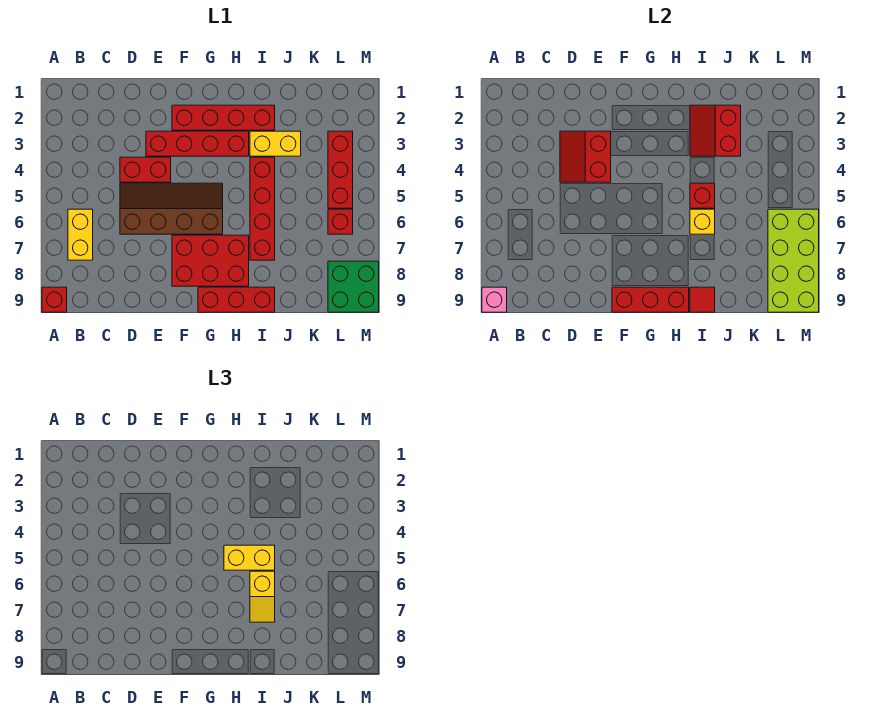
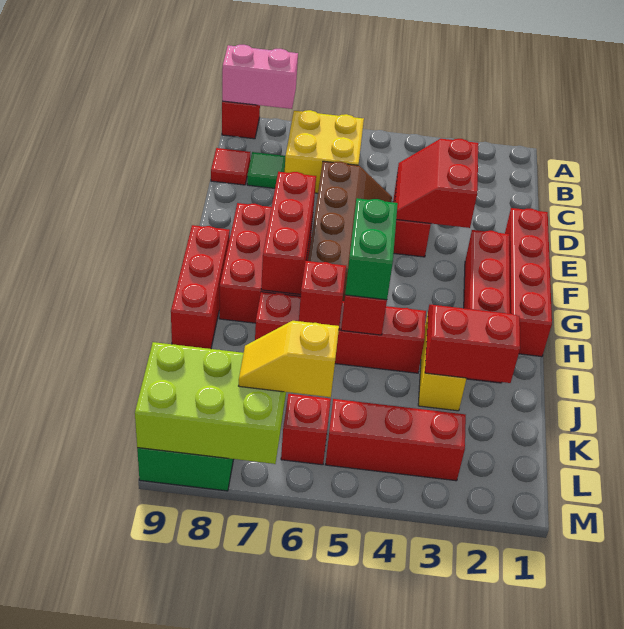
pink 1x1 brick [482,287,507,312] -> pink 1x2 brick [222,45,298,109]
yellow 1x2 brick [68,209,93,260] -> yellow 2x2 brick [285,110,364,193]
none -> green 1x1 tile [247,152,285,188]
red 2x2 slope [560,131,611,182] -> red 2x2 slope turned to [395,139,478,228]
red 1x4 brick [146,131,249,156] -> red 1x4 brick moved to [505,208,552,357]
red 1x3 brick [612,287,689,312] -> red 1x3 brick moved to [261,172,316,294]
yellow 1x2 brick [224,545,275,570] -> green 1x2 brick [345,198,398,300]
yellow 1x1 brick [690,209,715,234] -> red 1x1 brick [299,261,346,326]
yellow 1x2 slope [250,571,275,622] -> yellow 1x2 slope moved to [239,321,339,397]
red 1x1 tile [690,287,715,312] -> red 1x1 tile moved to [211,148,250,185]
lime 2x4 brick [768,209,819,312] -> lime 2x3 brick [135,342,286,464]

